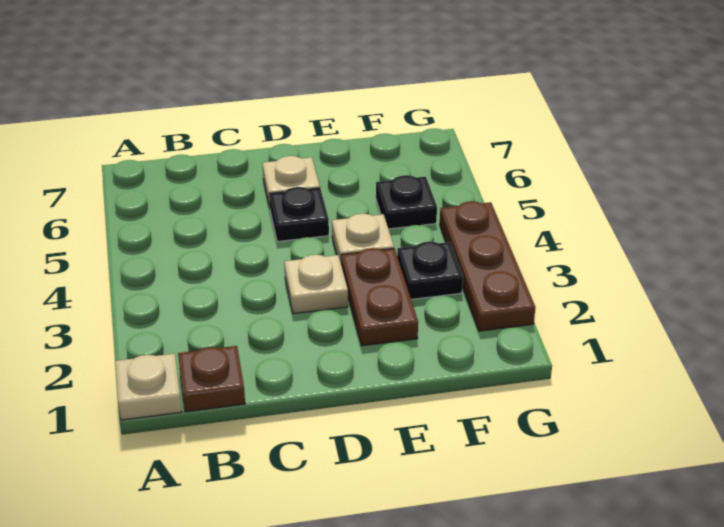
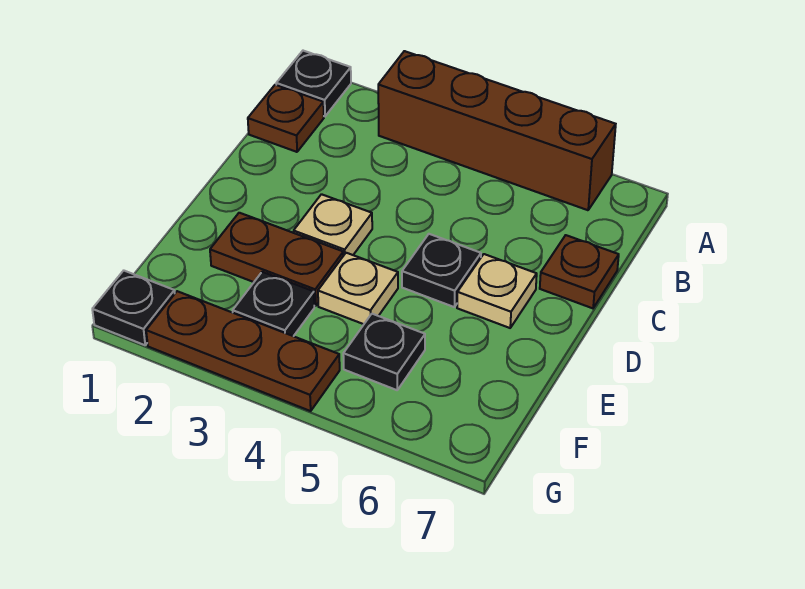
tan 1x1 plate [115,353,182,420] -> black 1x1 plate [276,51,351,116]
none -> brown 1x4 brick [378,51,616,210]
none -> brown 1x1 plate [540,235,619,308]
none -> black 1x1 plate [92,271,175,345]

